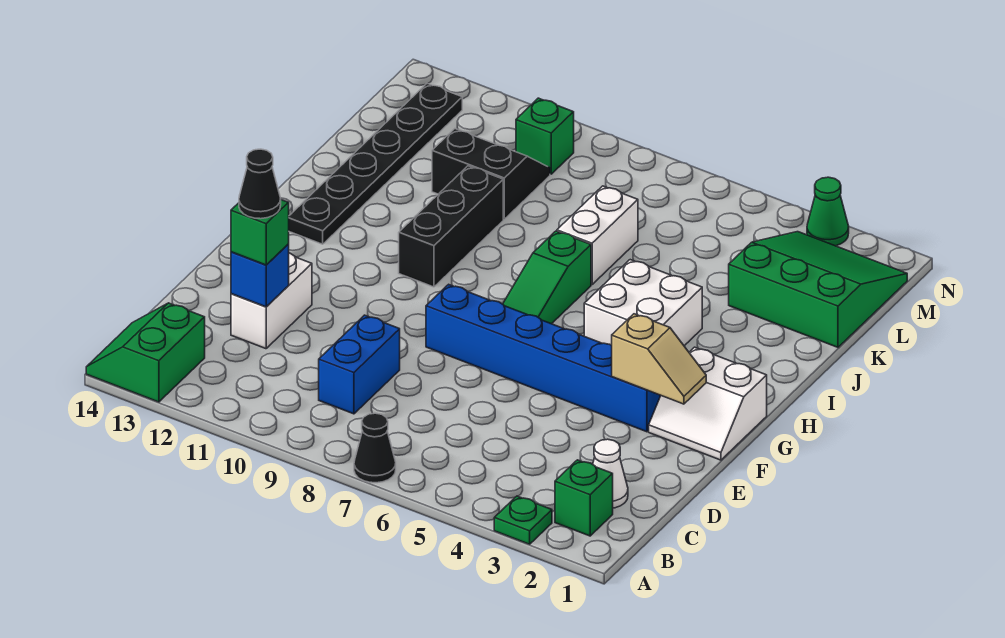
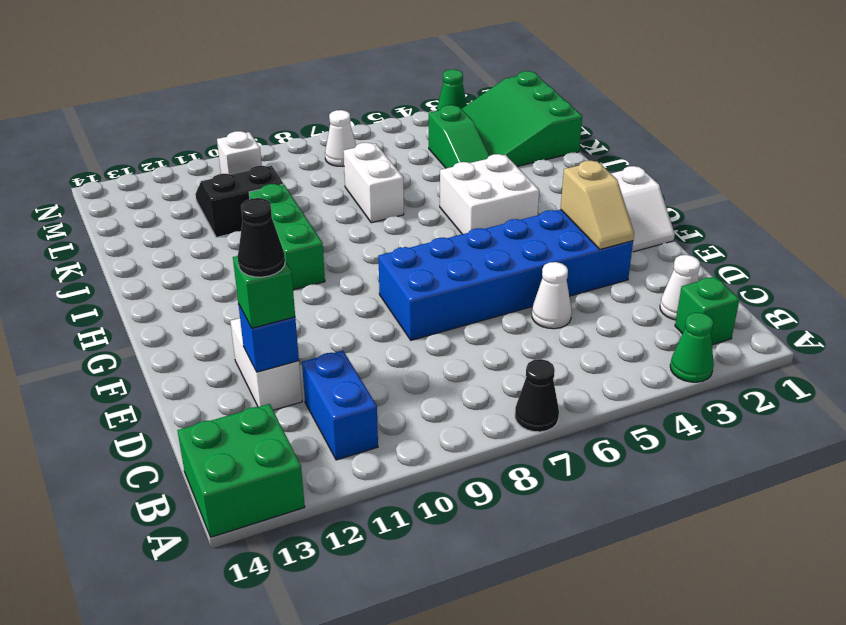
green 1x1 plate [494,496,552,544] -> green 1x1 cone [670,313,714,382]
green 2x2 slope [86,303,205,402] -> green 2x2 brick [177,404,305,537]
blue 1x2 brick [319,315,400,414] -> blue 1x2 brick moved to [302,351,378,460]
none -> white 1x1 cone [532,262,572,329]
tan 1x2 slope [612,314,706,404] -> tan 1x2 slope turned to [561,161,634,249]
blue 1x6 brick [426,284,661,432] -> blue 2x6 brick [378,210,633,340]
green 1x3 slope [503,231,591,324] -> green 1x3 slope moved to [429,105,490,168]
black 1x3 brick [399,166,503,287] -> green 1x3 brick [249,184,325,290]
black 1x6 plate [289,84,462,244] -> none
green 3x3 slope [729,232,907,347] -> green 3x3 slope turned to [462,71,582,166]
none -> white 1x1 cone [325,110,356,166]
green 1x1 brick [516,98,574,174] -> white 1x1 brick [217,131,262,175]

